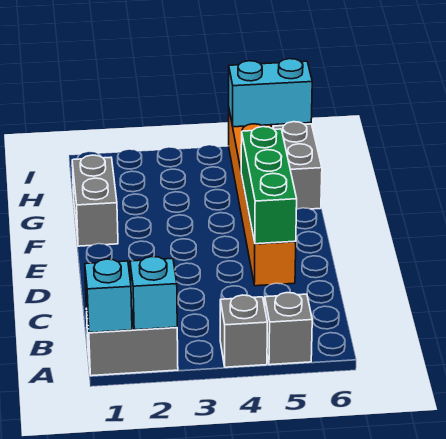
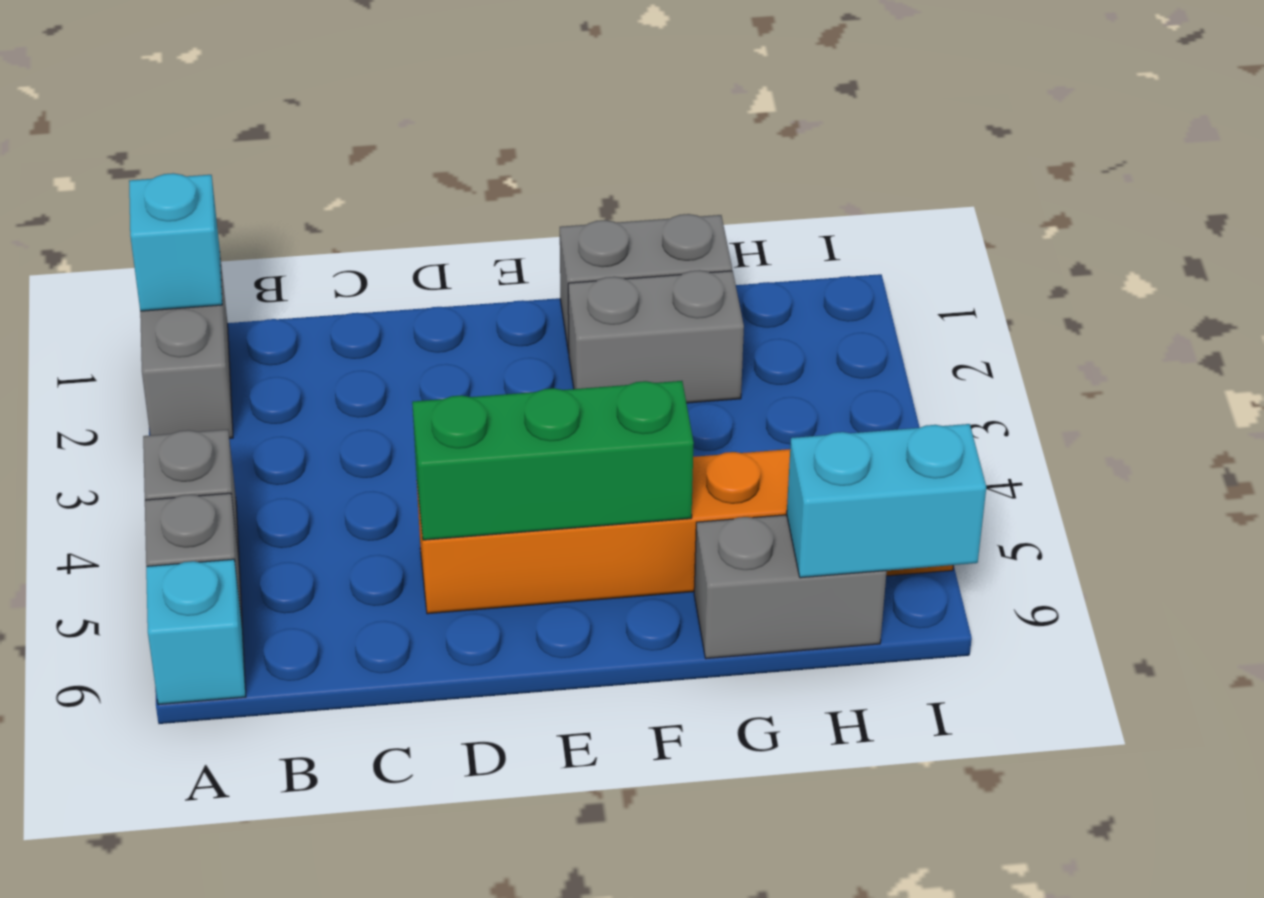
cyan 1x1 brick [130,257,177,330] -> cyan 1x1 brick moved to [146,559,246,705]
none -> grey 1x2 brick [568,270,744,403]
cyan 1x2 brick [229,59,312,127] -> cyan 1x2 brick turned to [787,424,986,578]

